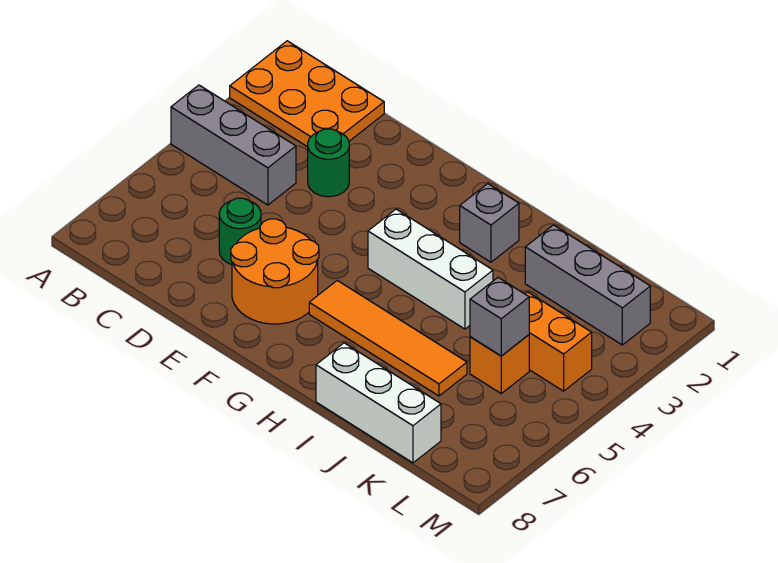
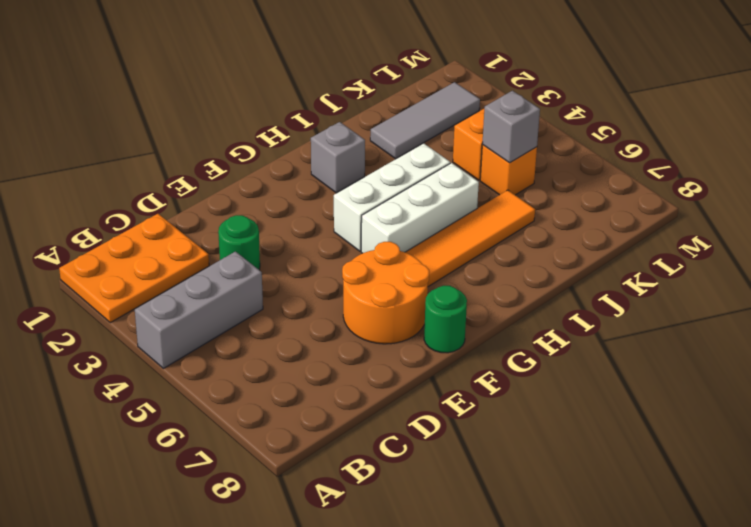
green 1x1 round brick [219,198,261,265] -> green 1x1 round brick moved to [424,286,467,353]
white 1x3 brick [316,343,441,463] -> white 1x3 brick moved to [361,163,479,253]
grey 1x3 brick [525,225,650,345] -> grey 1x3 tile [370,82,480,159]

